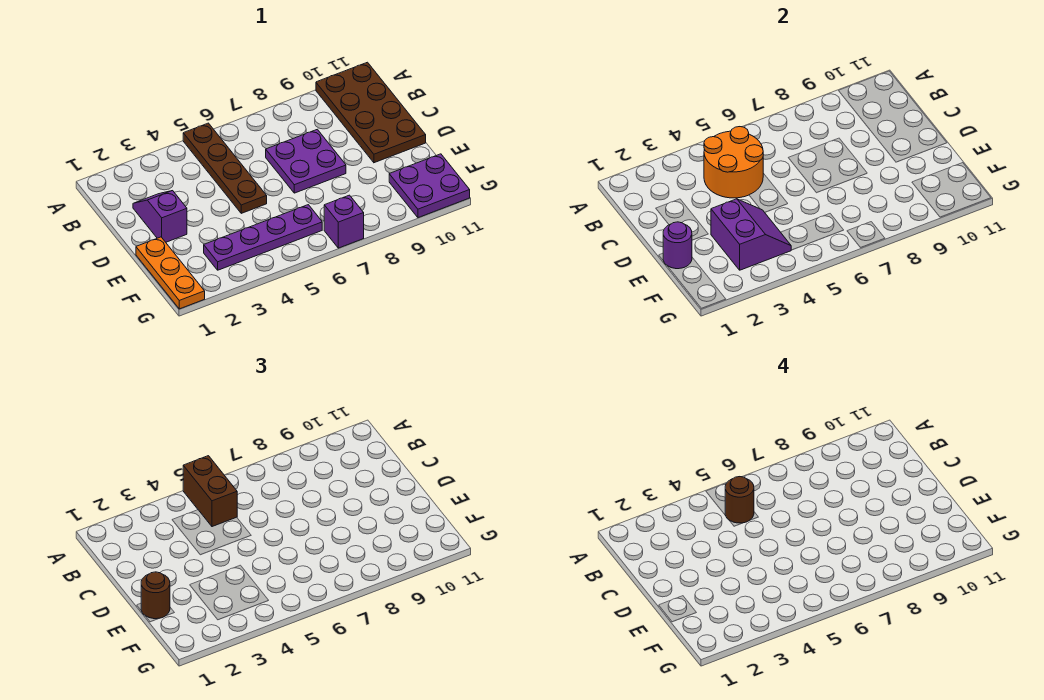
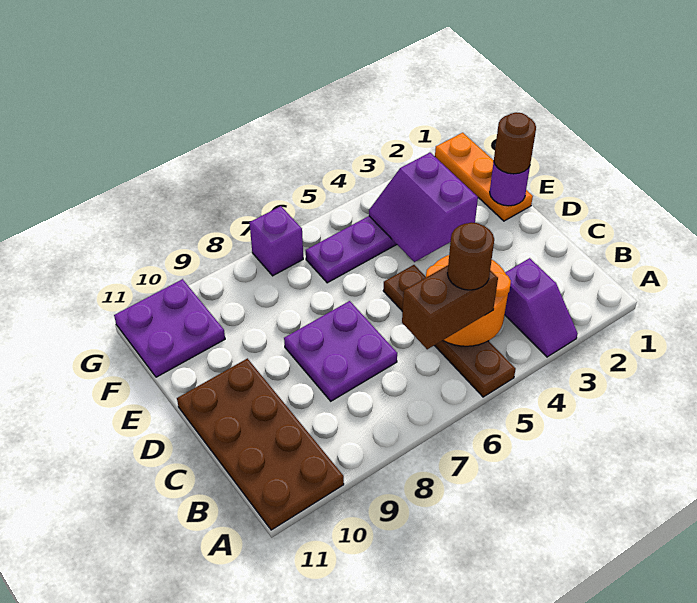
brown 1x2 brick [183,456,237,527] -> brown 1x2 brick turned to [402,265,498,349]
purple 1x2 slope [133,191,187,242] -> purple 1x2 slope moved to [505,258,578,357]

